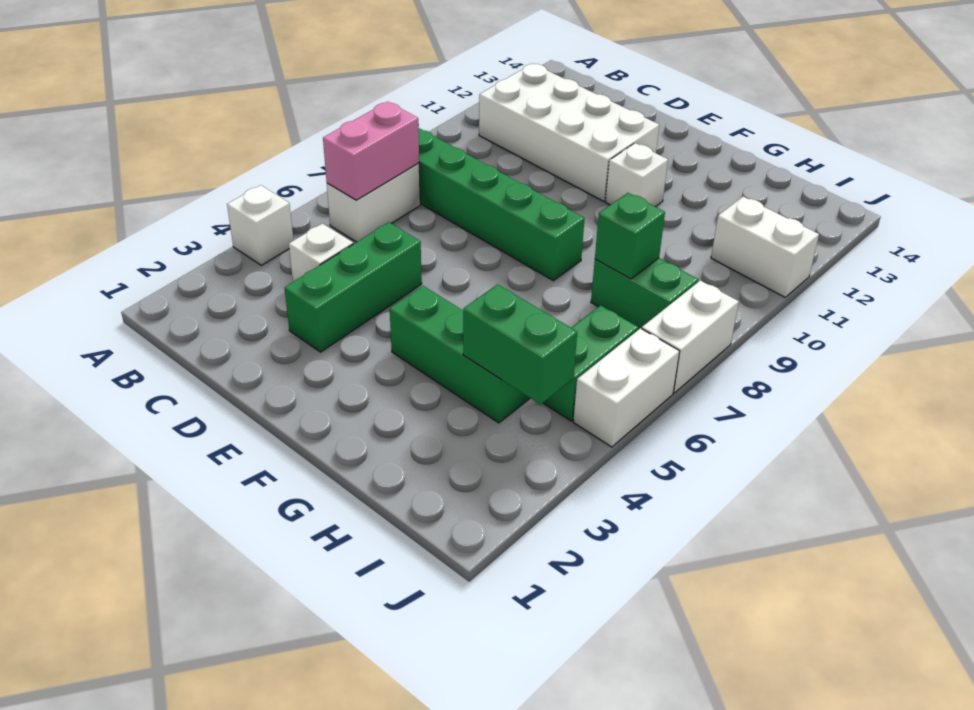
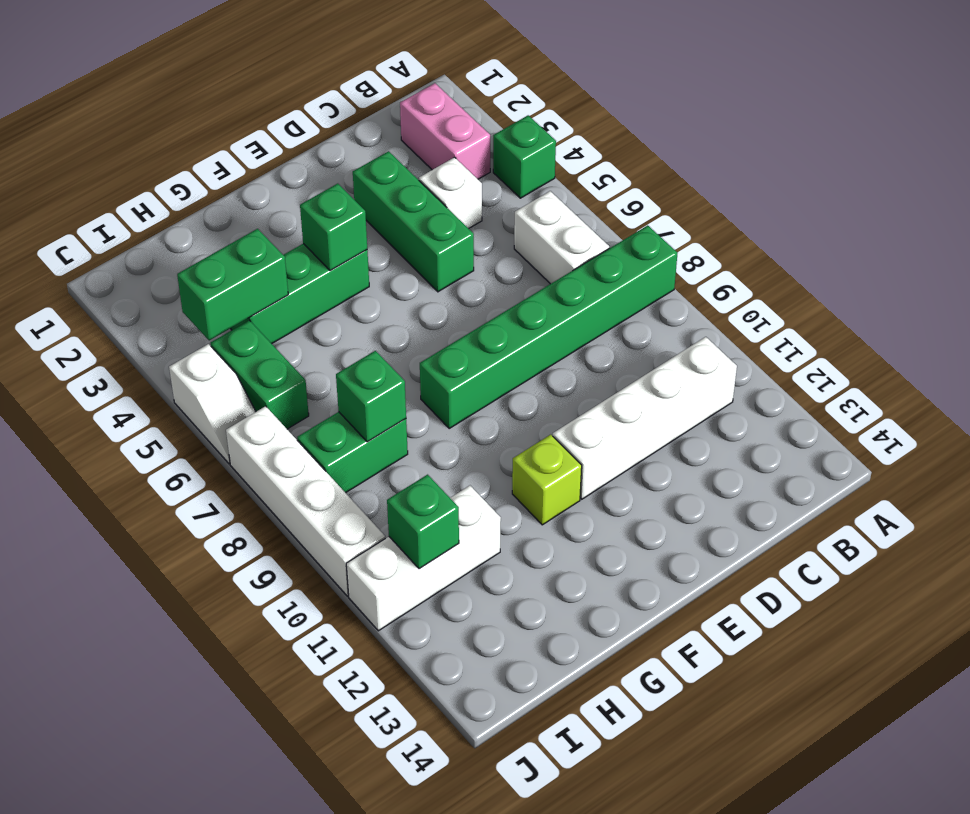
white 1x1 brick [227,185,293,265] -> green 1x1 brick [493,115,556,198]
pink 1x2 brick [323,102,419,200] -> pink 1x2 brick moved to [400,83,490,179]
white 2x4 brick [479,64,659,201] -> white 1x4 brick [553,337,737,499]
none -> green 1x1 brick [300,184,367,271]
white 1x1 brick [605,143,668,207] -> lime 1x1 brick [512,435,582,525]
white 1x2 brick [711,197,819,297] -> white 1x3 brick [346,486,501,631]
none -> green 1x1 brick [387,475,459,569]
white 1x2 brick [573,328,680,447] -> white 1x2 slope [169,344,256,464]
white 1x2 brick [642,281,739,393] -> white 1x4 brick [226,406,385,596]

